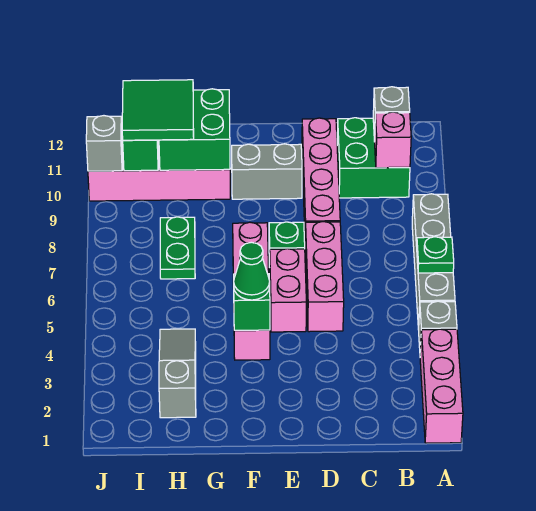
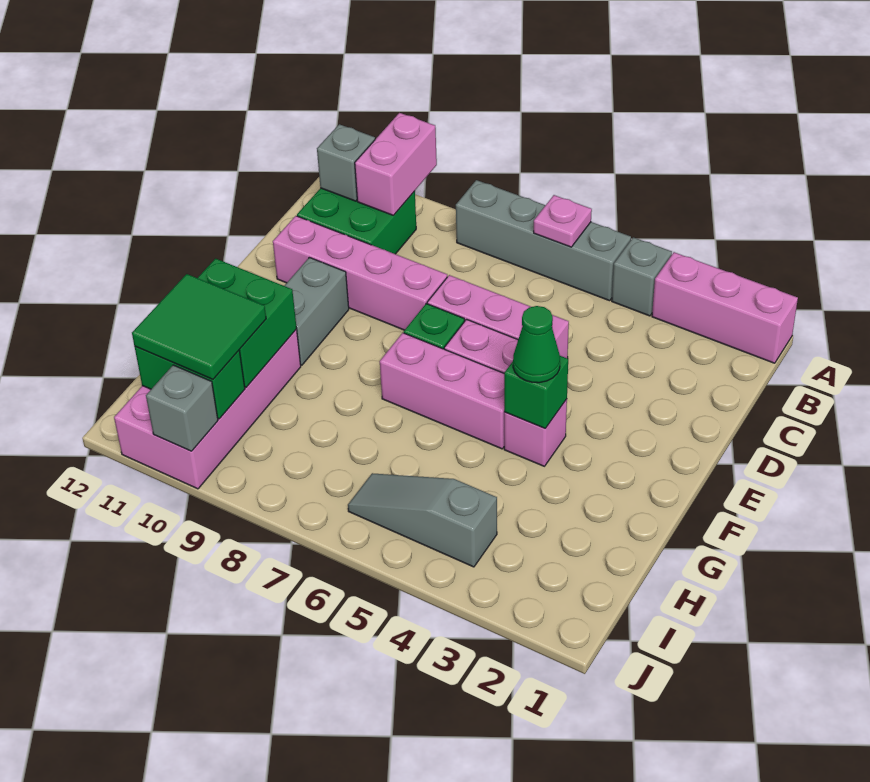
green 1x1 plate [417,237,454,273] -> pink 1x1 plate [534,195,592,247]
pink 1x1 brick [375,112,411,168] -> pink 1x2 brick [355,113,437,215]
grey 1x3 slope [159,329,196,418] -> grey 1x3 slope moved to [348,473,497,567]
green 1x2 plate [160,217,195,279] -> none

